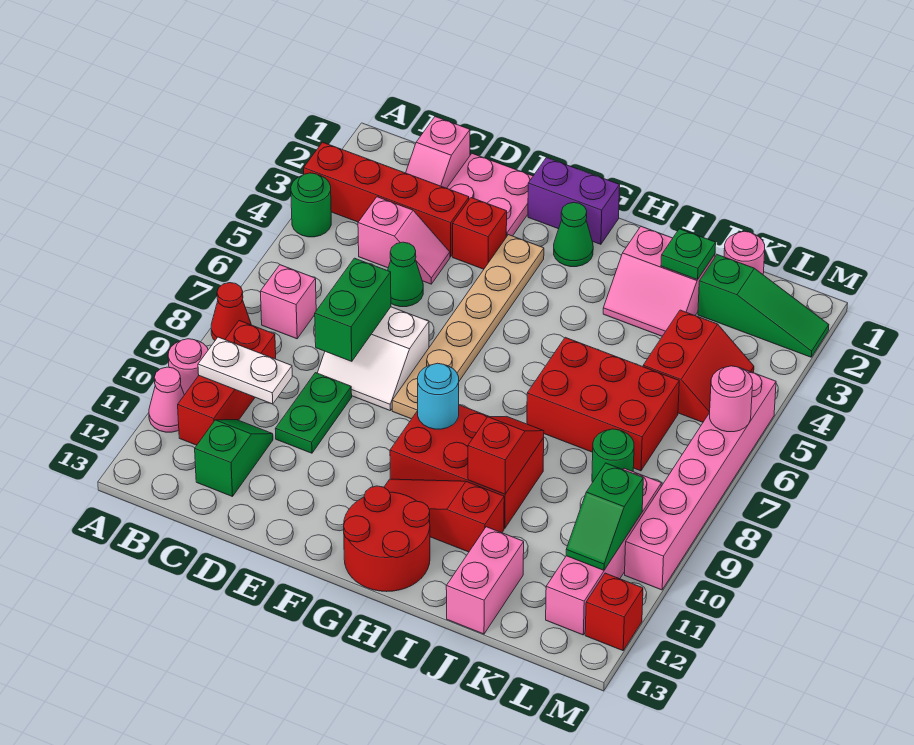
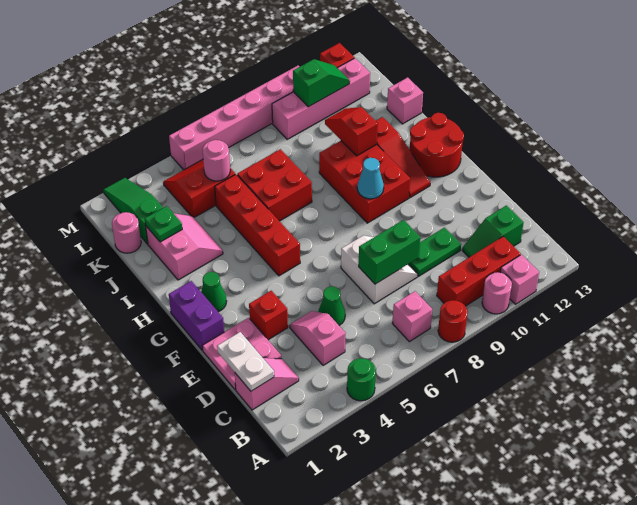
red 1x4 brick [304,142,469,257] -> red 1x4 brick moved to [215,174,300,276]
red 1x1 cone [211,283,251,340] -> red 1x1 round brick [438,300,468,342]
pink 1x1 cone [149,367,184,432] -> pink 1x1 brick [500,255,539,304]
white 1x2 plate [198,337,292,404] -> white 1x2 plate moved to [217,332,274,391]
tan 1x6 plate [392,235,544,419] -> none
cyan 1x1 round brick [418,363,459,429] -> cyan 1x1 cone [357,158,384,199]
red 2x3 brick [527,337,679,471] -> red 2x2 brick [237,149,312,221]
red 1x2 slope [468,416,544,494] -> red 1x2 slope turned to [325,107,378,156]
pink 1x2 brick [446,527,524,634] -> pink 1x1 brick [387,78,423,124]
green 1x1 round brick [592,429,634,482] -> none
pink 1x1 round brick [710,366,753,432] -> pink 1x1 round brick moved to [202,140,230,181]

